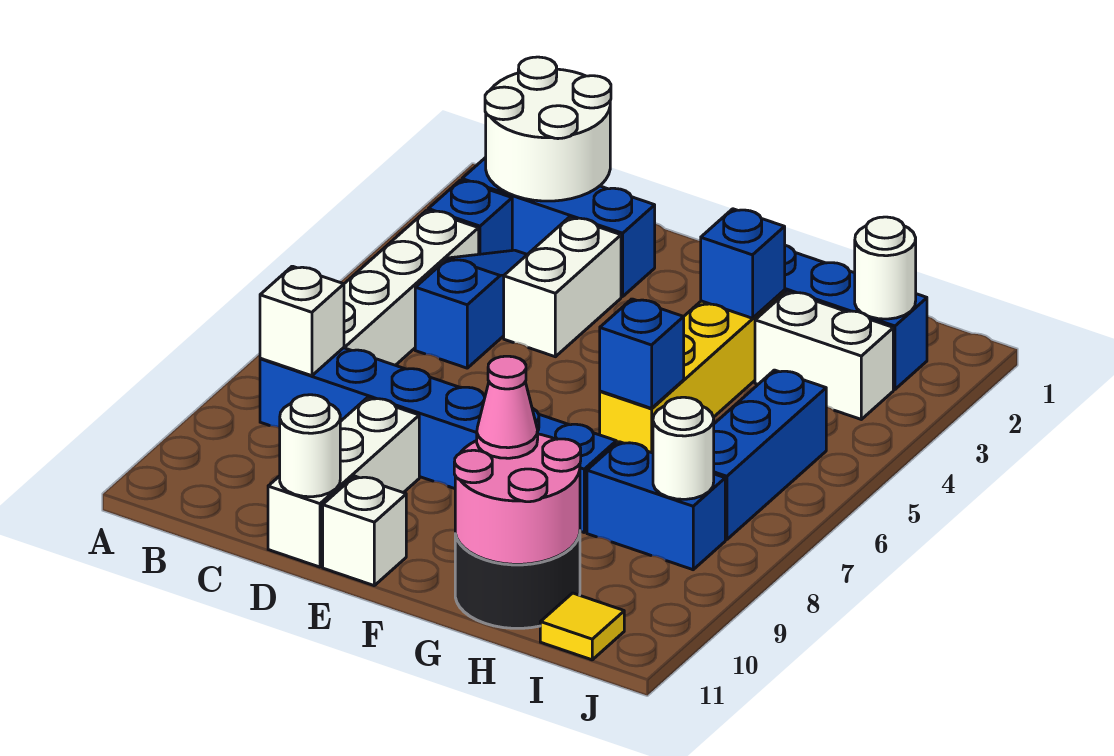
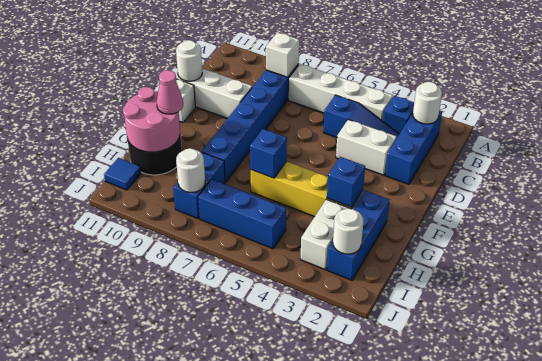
white 2x2 round brick [485,57,611,201] -> white 1x1 round brick [413,82,442,124]
yellow 1x1 tile [540,593,624,660] -> blue 1x1 tile [104,158,141,190]

